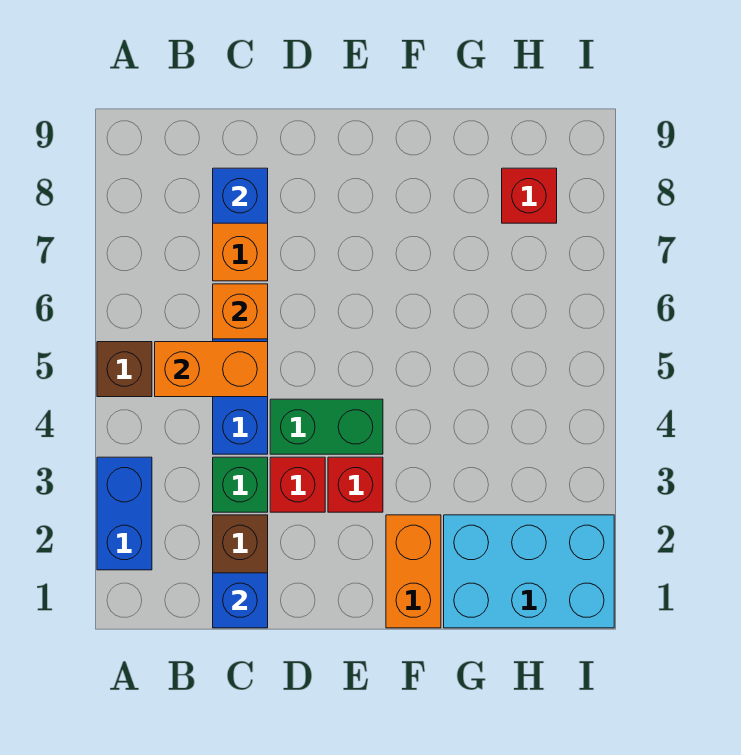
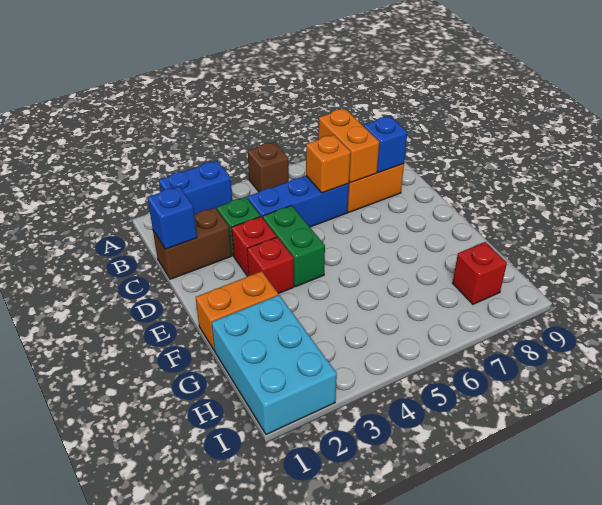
orange 1x2 brick [155,342,268,397] -> orange 1x2 brick moved to [318,109,379,183]

